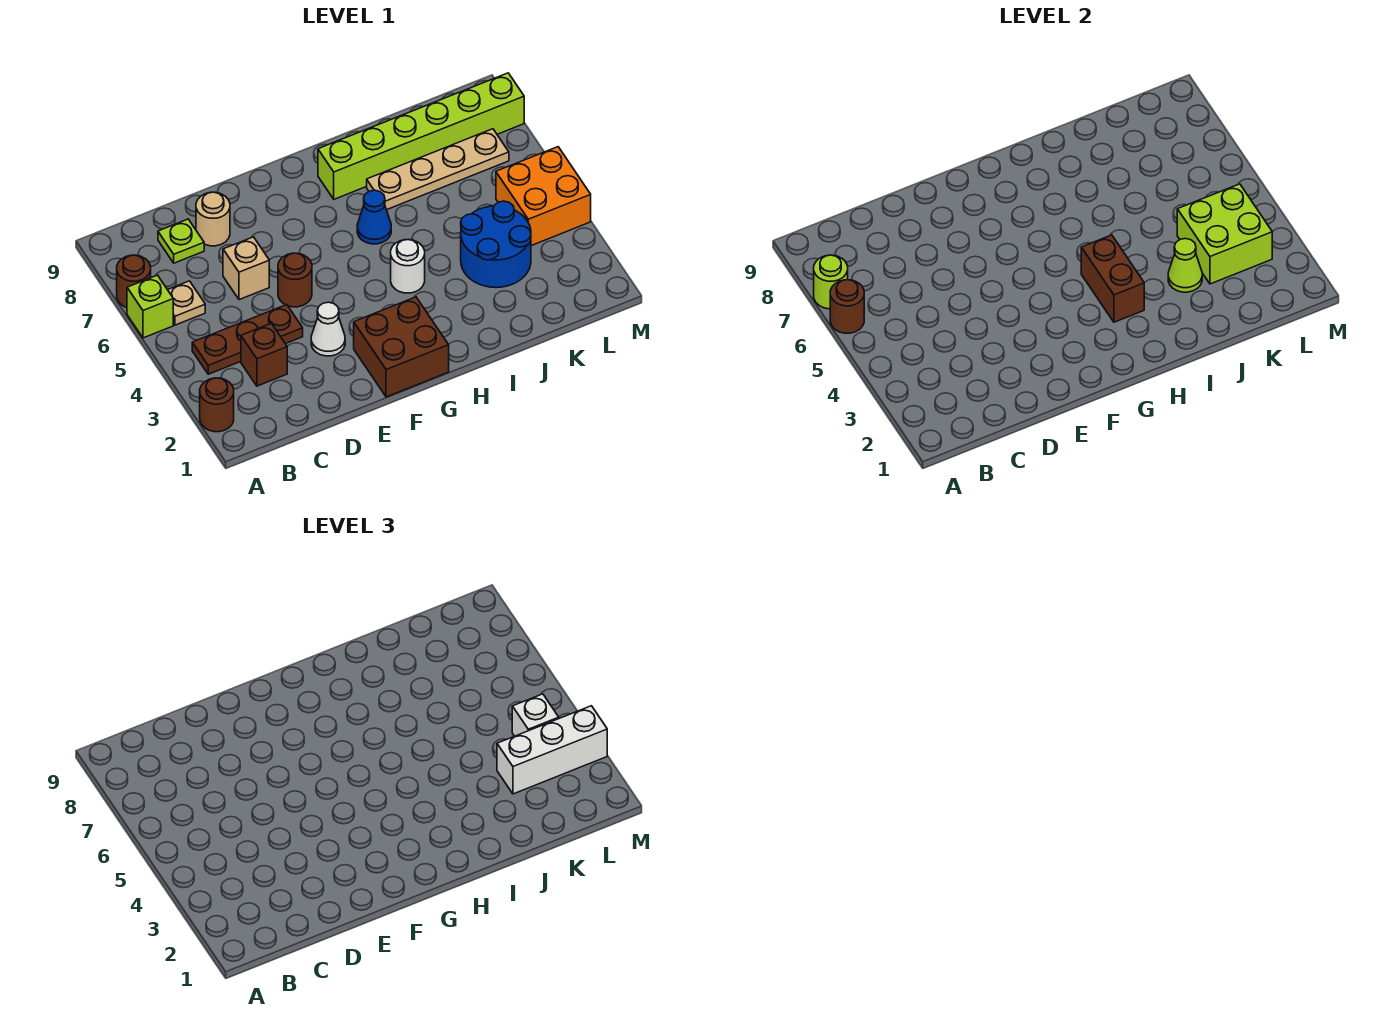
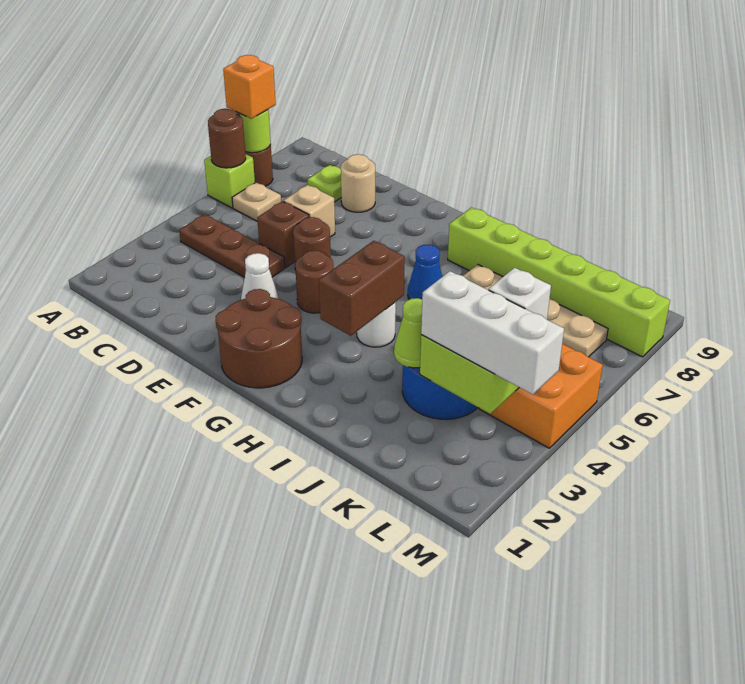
brown 1x1 round brick [200,378,234,432] -> brown 1x1 round brick moved to [295,250,334,313]
none -> orange 1x1 brick [223,55,276,119]
brown 1x1 brick [241,323,287,386] -> brown 1x1 brick moved to [257,201,309,267]
brown 2x2 brick [354,297,449,397] -> brown 2x2 round brick [216,289,302,388]

